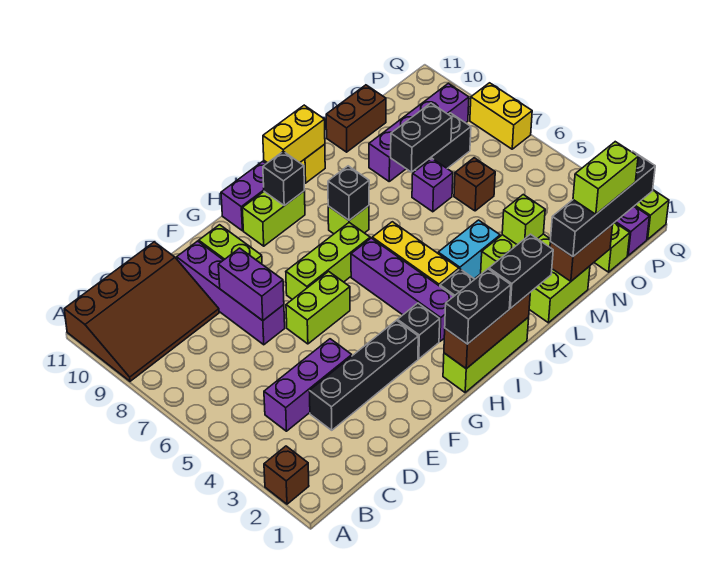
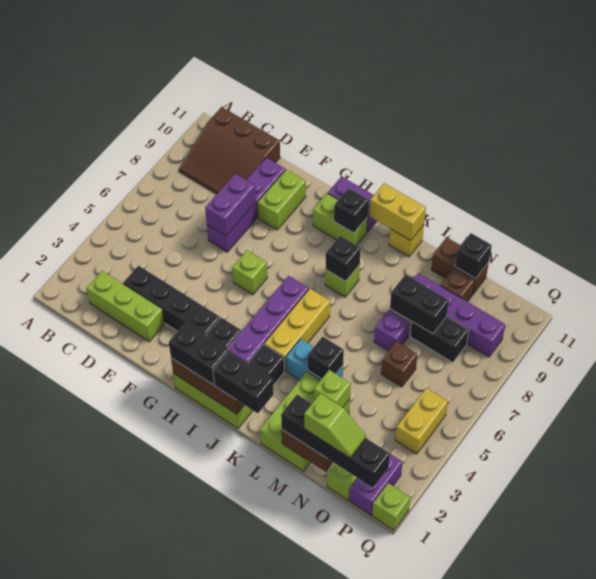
brown 1x1 brick [264,446,309,504] -> brown 1x1 brick moved to [441,268,475,302]
brown 3x4 slope [64,242,219,381] -> brown 3x3 slope [179,107,280,194]
purple 1x3 brick [264,339,352,431] -> none
lime 1x2 brick [286,271,350,344] -> lime 1x1 brick [232,250,267,295]
lime 1x3 brick [286,223,370,299] -> lime 1x3 brick moved to [87,271,164,341]
none -> black 1x1 brick [308,337,344,379]
lime 1x2 brick [573,142,638,214] -> lime 1x2 slope [304,393,366,458]
none -> black 1x1 brick [455,233,492,279]
yellow 1x2 brick [470,83,532,149] -> yellow 1x2 brick moved to [395,388,448,454]

